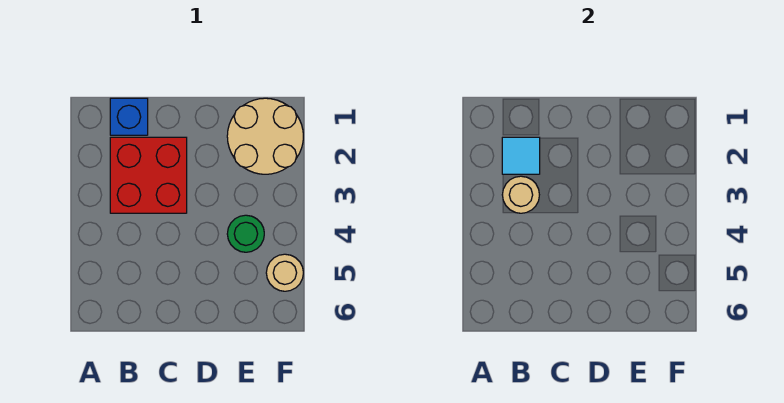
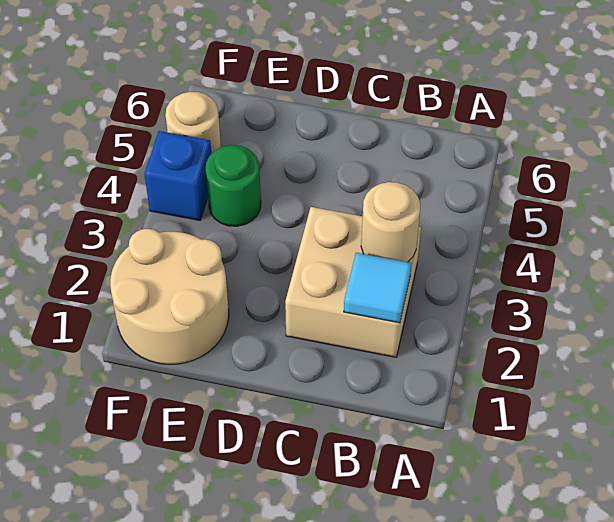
blue 1x1 brick [110,98,148,135] -> blue 1x1 brick moved to [145,131,211,220]
red 2x2 brick [110,137,187,213] -> tan 2x2 brick [285,207,421,357]

